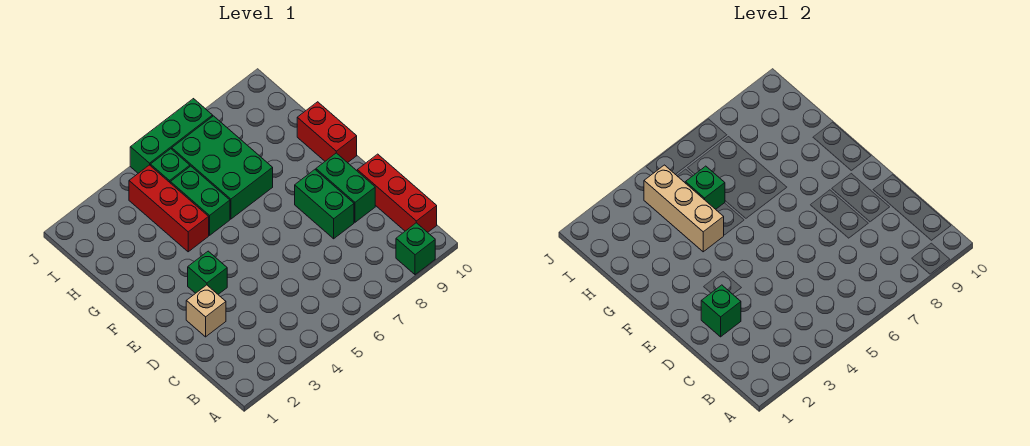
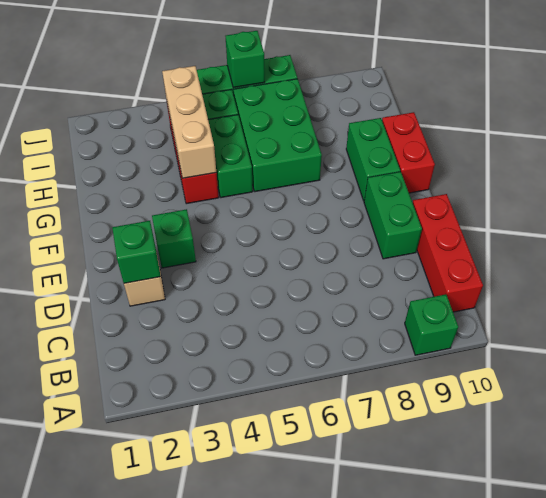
green 1x2 brick [295,170,354,239] -> green 1x2 brick moved to [346,118,400,201]
green 1x1 brick [685,166,725,209] -> green 1x1 brick moved to [226,31,265,88]

